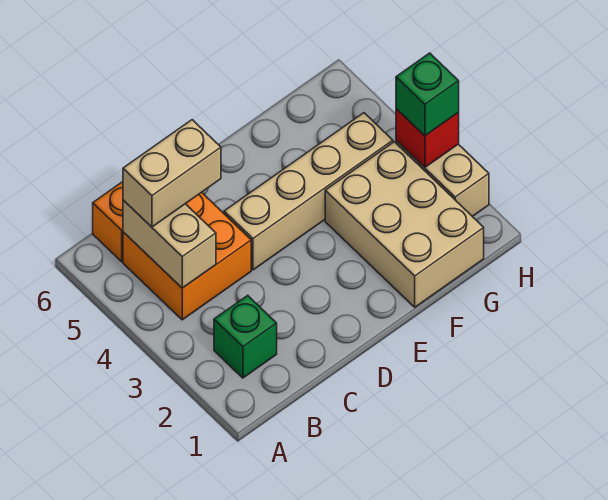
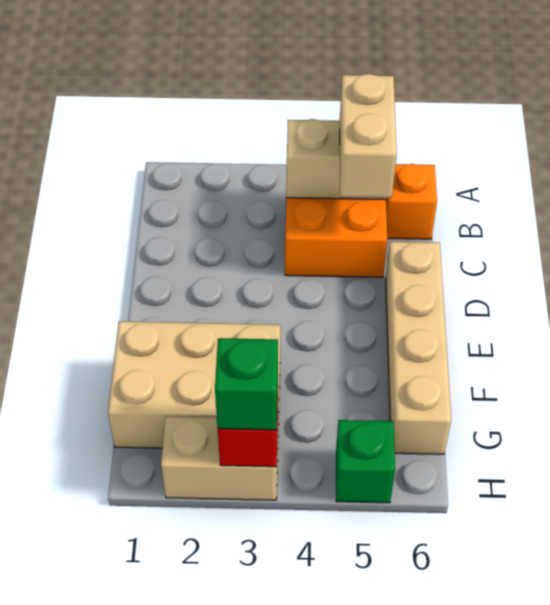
green 1x1 brick [214,295,277,378] -> green 1x1 brick moved to [336,420,395,503]
tan 1x4 brick [224,113,393,270] -> tan 1x4 brick moved to [386,242,451,454]

